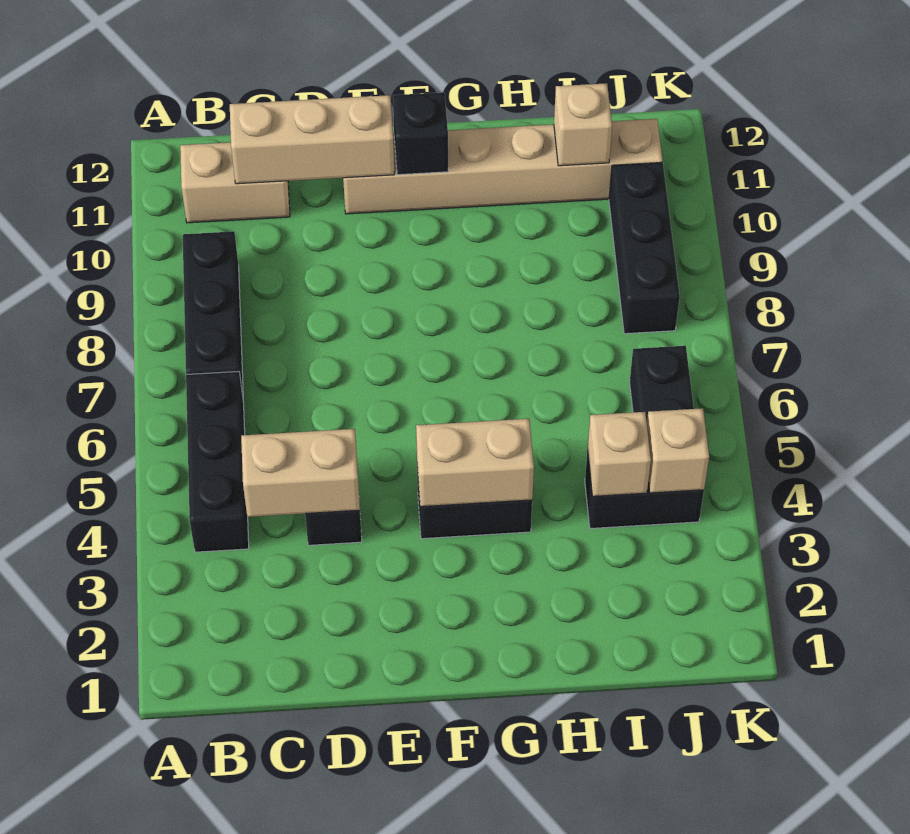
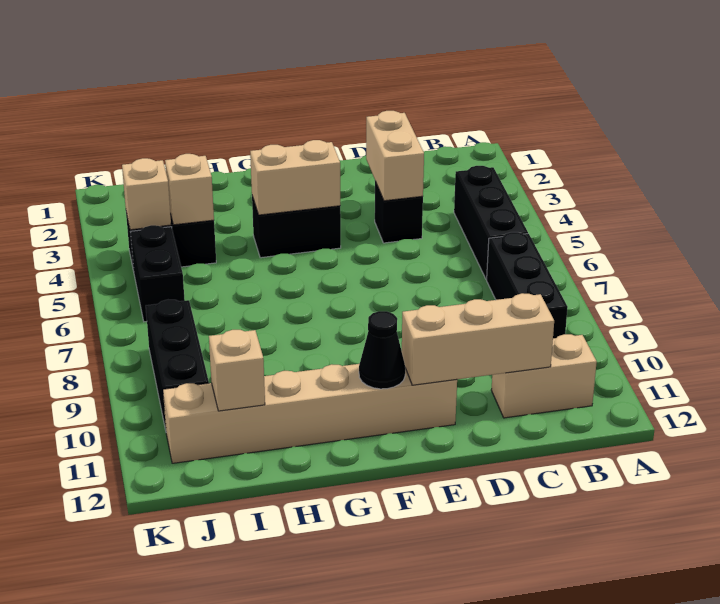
tan 1x2 brick [241,429,360,517] -> tan 1x2 brick turned to [366,111,424,201]
black 1x1 brick [393,92,448,175] -> black 1x1 cone [359,311,405,389]

